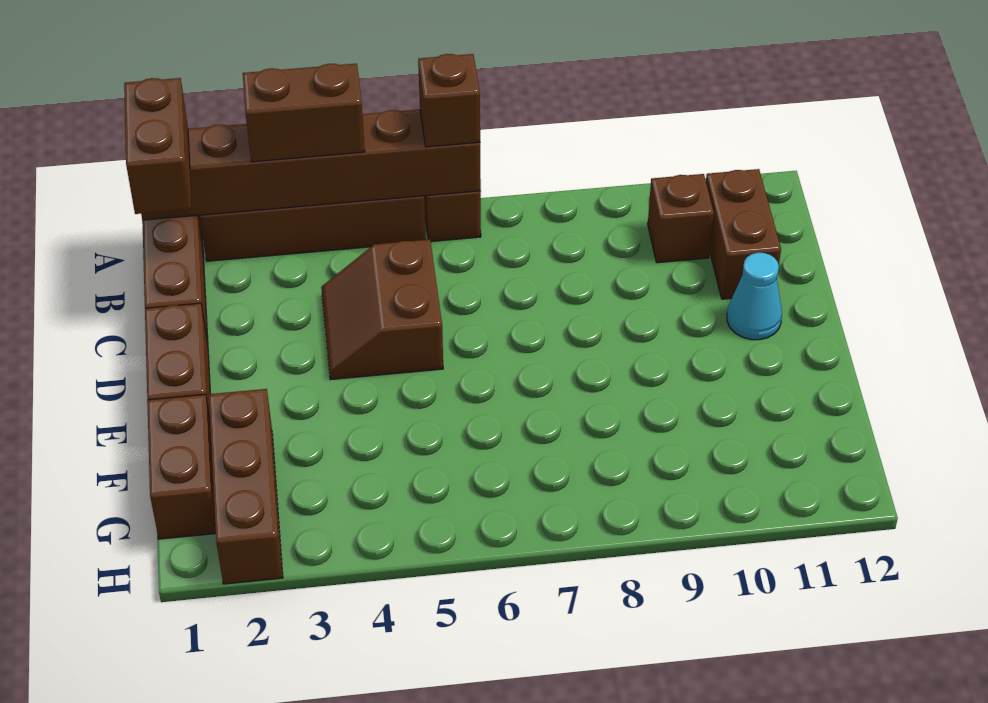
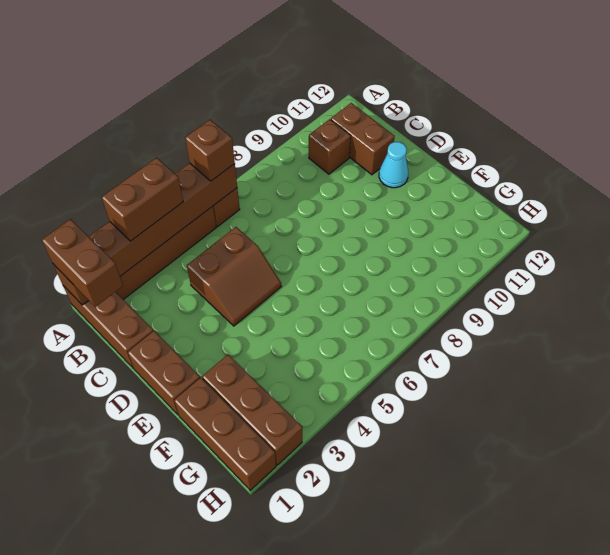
brown 2x2 slope [321,240,443,380] -> brown 2x2 slope turned to [187,227,281,326]
brown 1x2 brick [147,395,216,539] -> brown 1x3 brick [174,378,276,490]

